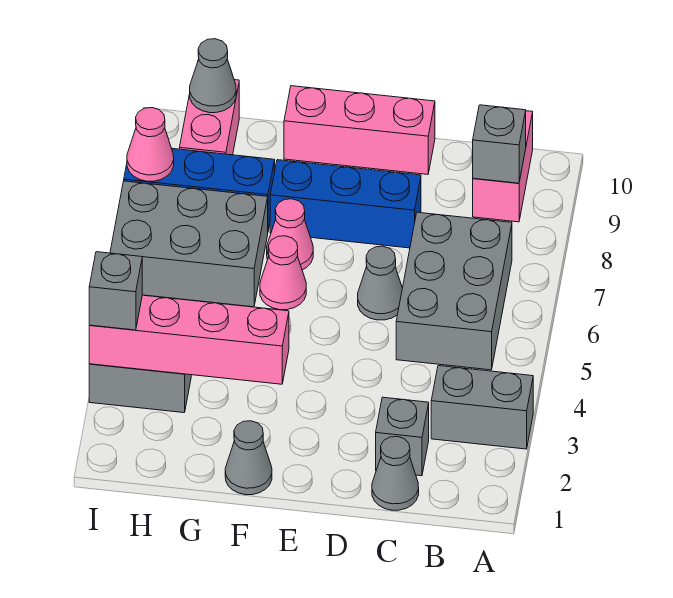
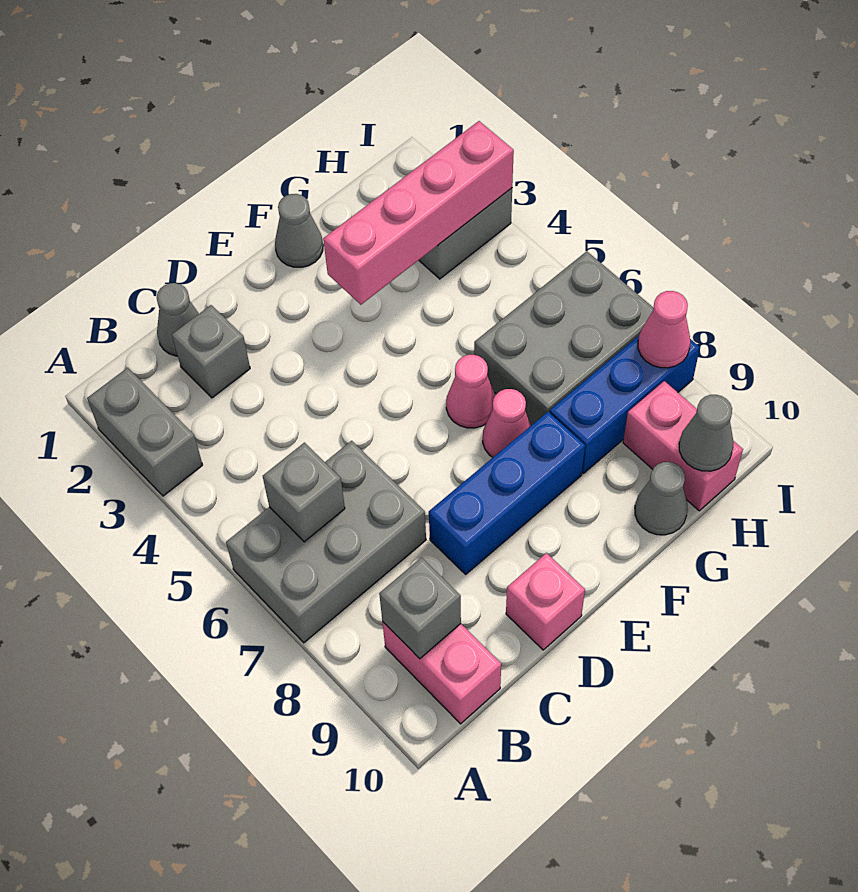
grey 1x2 brick [431,366,533,449] -> grey 1x2 brick turned to [87,368,203,496]
grey 2x3 brick [396,212,512,370] -> grey 2x3 brick turned to [226,441,426,643]
grey 1x1 cone [358,246,402,320] -> grey 1x1 cone moved to [635,462,688,535]
pink 1x3 brick [284,86,435,174] -> pink 1x1 brick [506,553,585,650]
grey 1x1 brick [89,252,142,330] -> grey 1x1 brick moved to [263,443,345,542]

